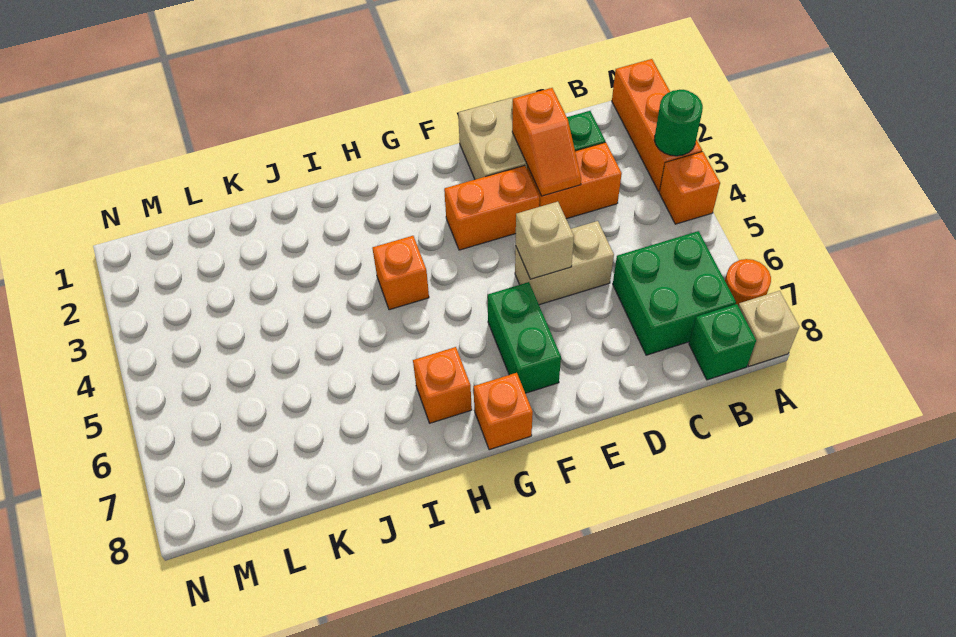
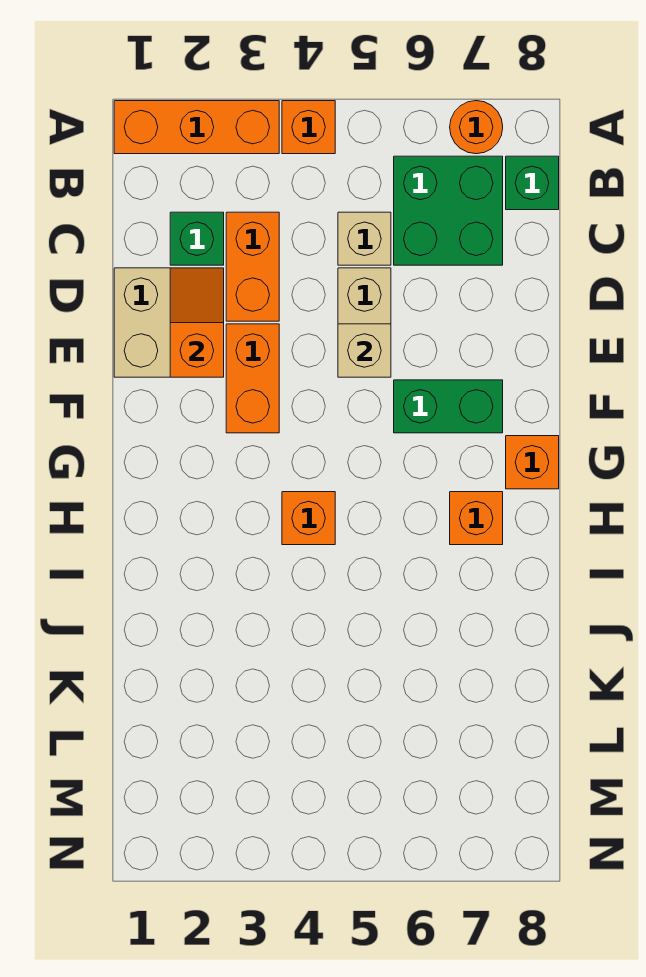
green 1x1 round brick [655,90,703,156] -> none
tan 1x1 brick [738,291,799,366] -> tan 1x1 brick moved to [338,212,391,265]
orange 1x2 slope [512,88,581,196] -> orange 1x2 slope turned to [170,268,224,377]

